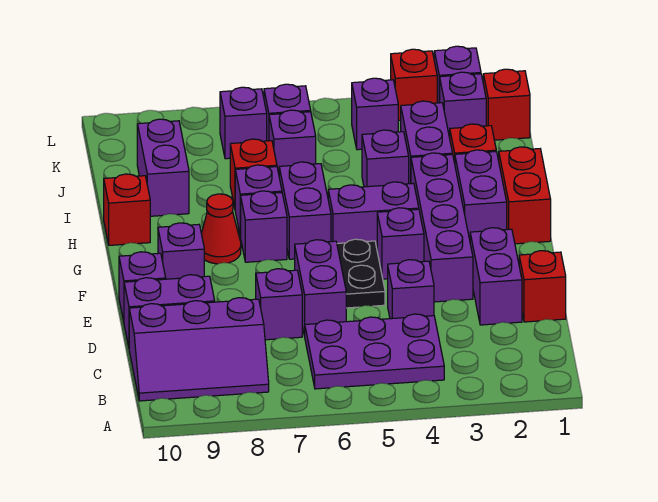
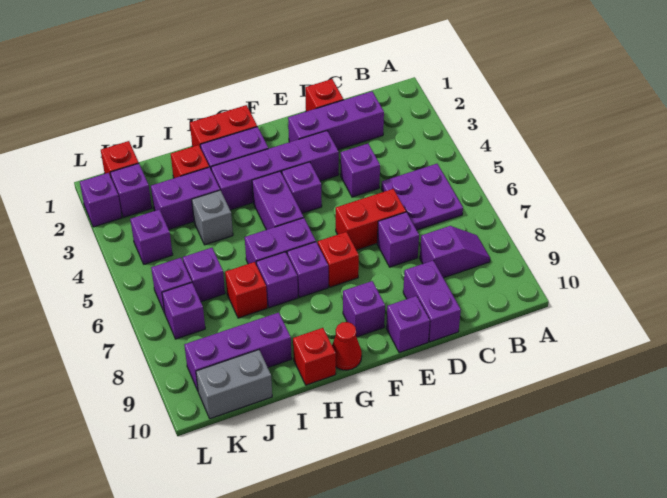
purple 2x3 plate [305,314,444,389] -> purple 2x2 plate [381,164,463,230]
purple 2x3 slope [129,298,269,401] -> purple 1x2 slope [420,226,490,278]
purple 1x2 brick [470,228,522,325] -> purple 1x3 brick [288,91,384,150]
purple 1x2 brick [295,240,346,336] -> red 1x2 brick [336,189,406,250]
black 1x2 plate [337,239,385,308] -> none
red 1x1 cone [201,194,241,264] -> red 1x1 cone moved to [332,322,362,370]
purple 1x1 brick [362,130,409,187] -> grey 1x1 brick [192,190,233,245]
purple 1x2 brick [137,119,189,216] -> purple 1x3 brick [184,313,292,390]
none -> grey 1x2 brick [196,350,272,419]
red 1x1 brick [391,49,437,121] -> red 1x1 brick moved to [318,232,359,287]

